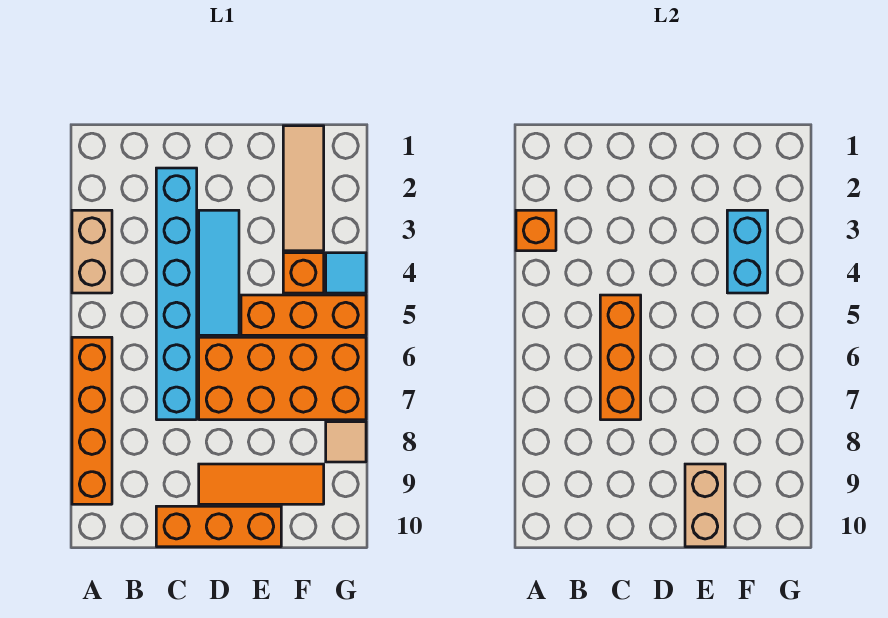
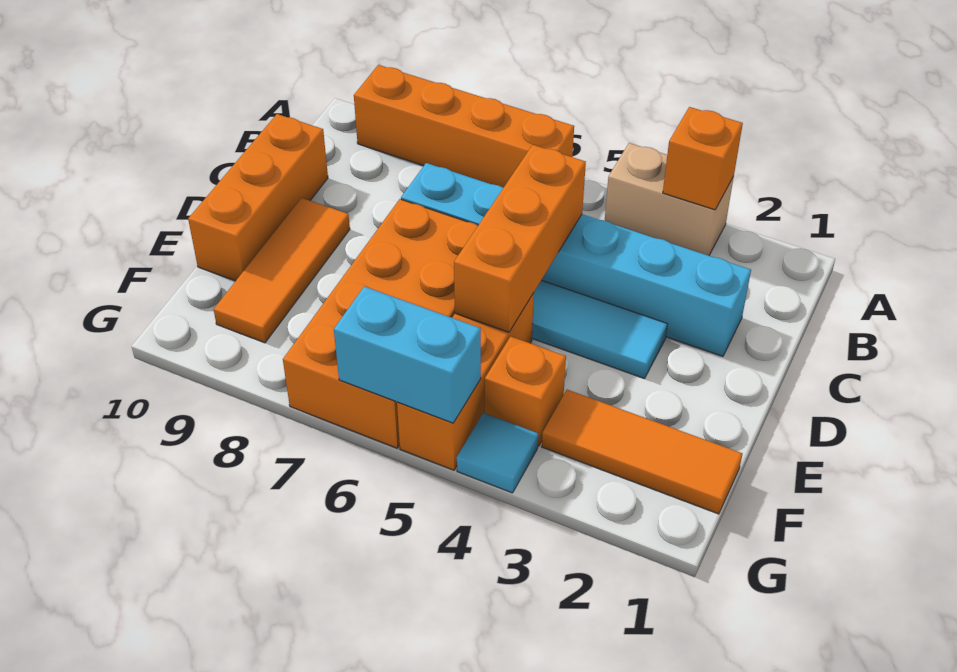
orange 1x3 brick [600,295,641,420] -> orange 1x3 brick turned to [454,145,586,332]
tan 1x2 brick [685,464,725,547] -> none
tan 1x3 tile [283,126,324,251] -> orange 1x3 tile [542,390,742,514]
cyan 1x2 brick [727,210,768,293] -> cyan 1x2 brick moved to [334,286,481,423]
tan 1x1 tile [326,422,366,462] -> none

